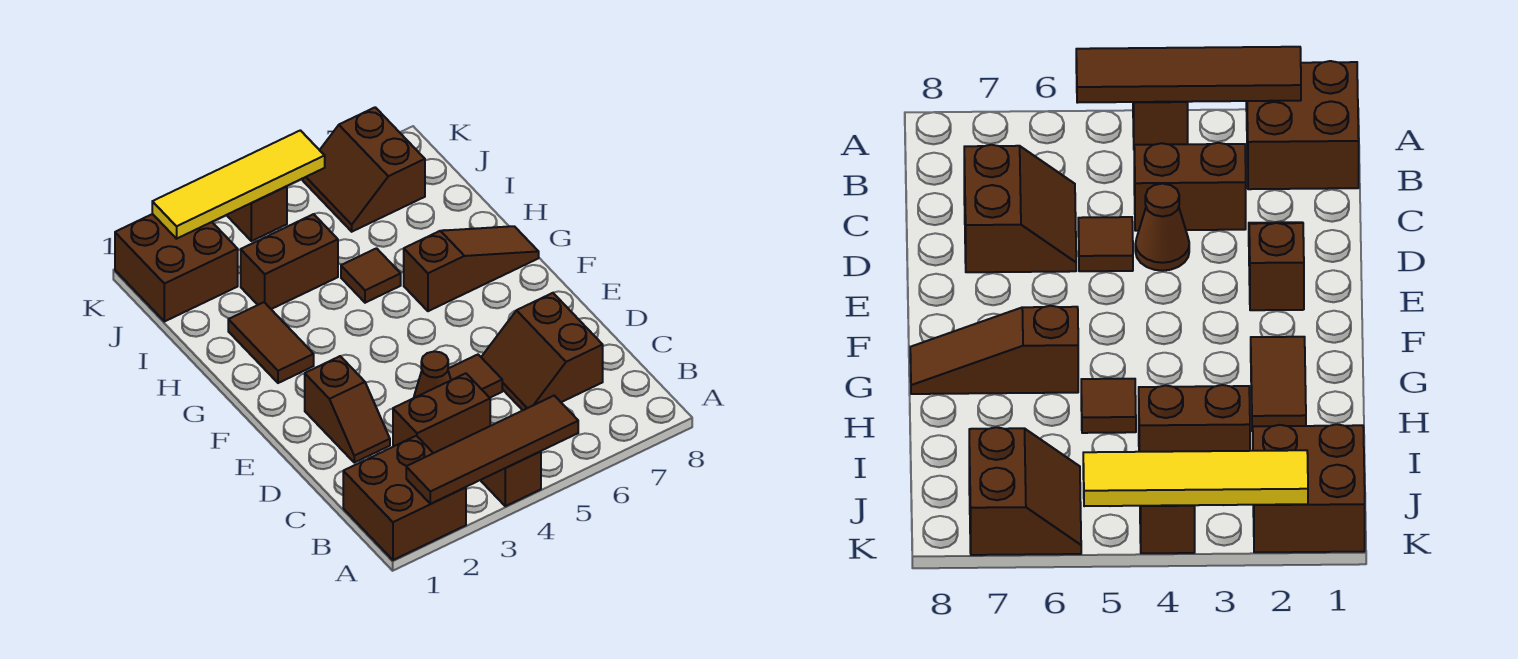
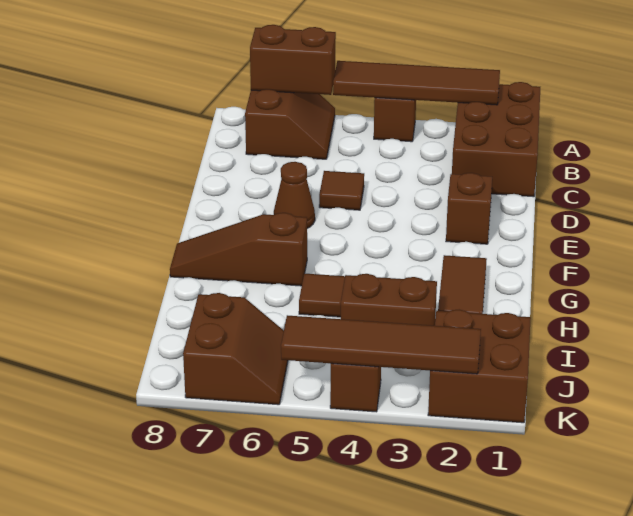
brown 2x2 brick [343,436,466,560] -> brown 2x3 brick [452,82,540,197]
brown 1x2 brick [393,373,490,453] -> brown 1x2 brick moved to [250,25,336,95]
brown 2x2 slope [481,293,603,410] -> brown 2x2 slope moved to [245,89,335,159]
brown 1x1 cone [414,351,451,398] -> brown 1x1 cone moved to [274,162,315,228]
yellow 1x4 tile [152,130,325,239] -> brown 1x4 tile [281,315,481,374]

